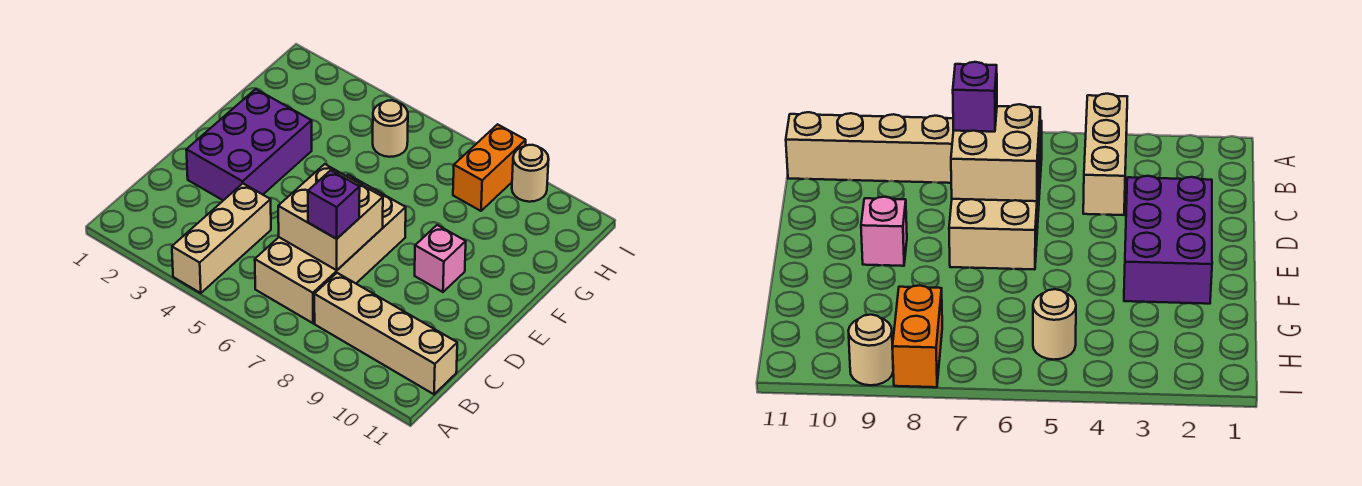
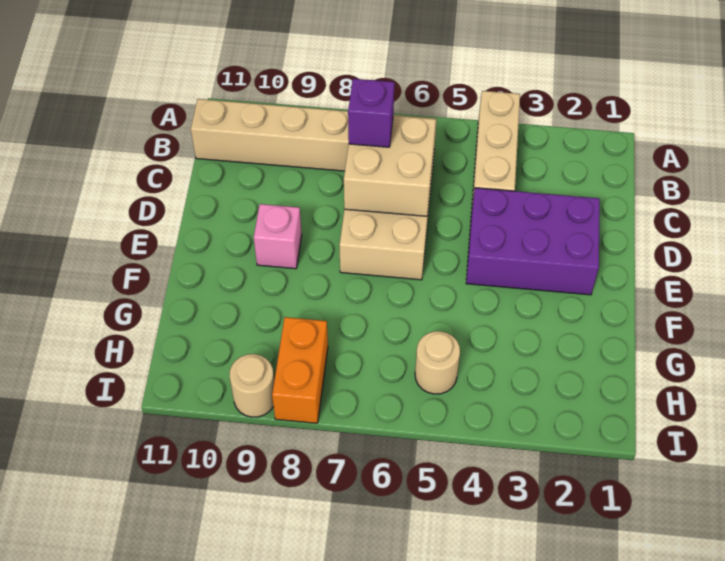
purple 2x3 brick [186,89,312,200] -> purple 2x3 brick turned to [466,188,600,295]

